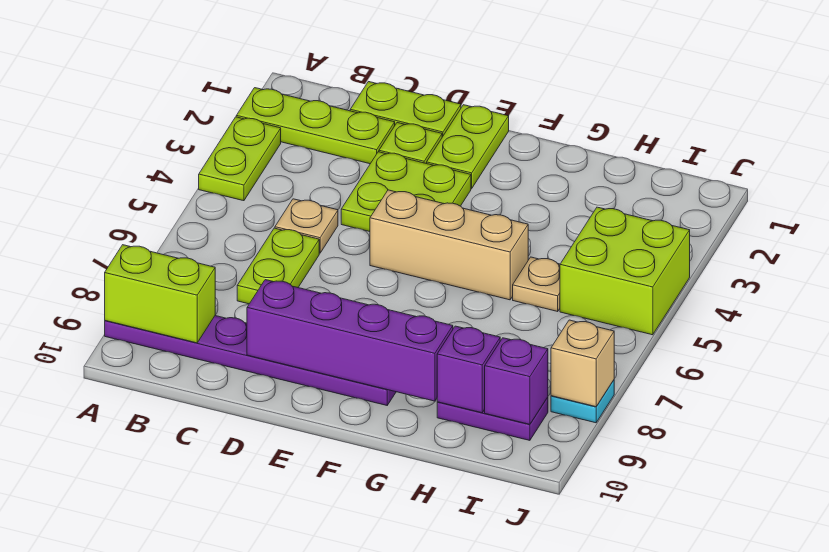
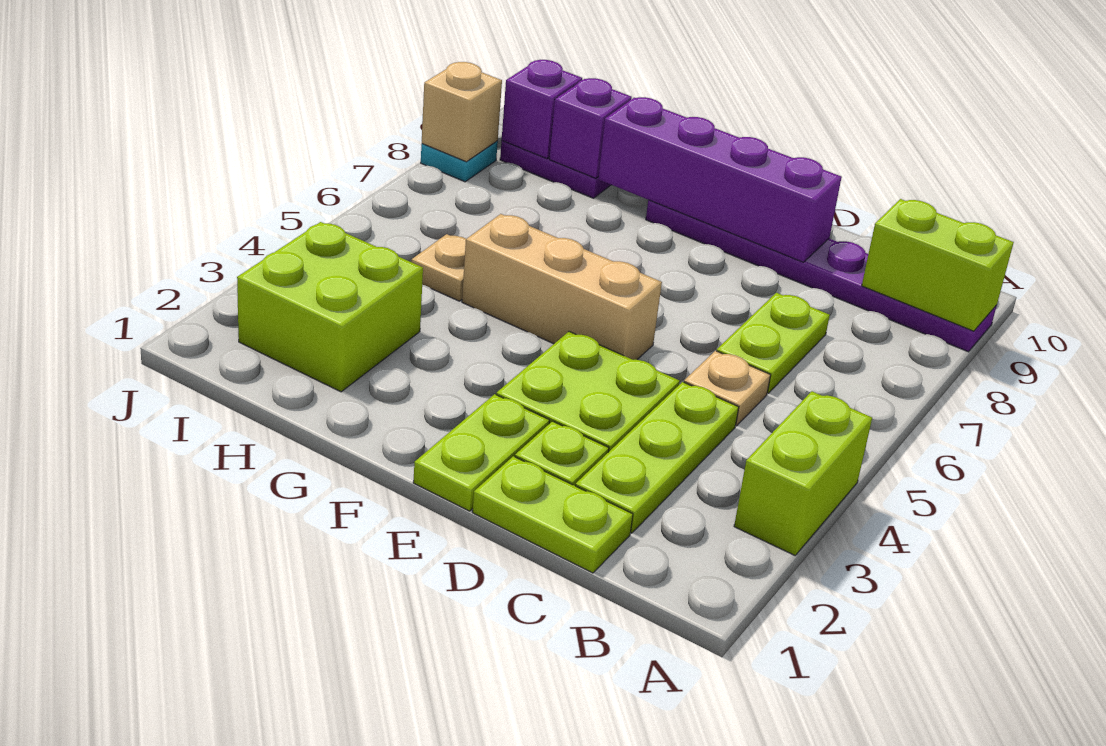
lime 1x3 plate [236,88,395,164] -> lime 1x3 plate turned to [575,382,739,533]
lime 1x2 plate [199,117,281,201] -> lime 1x2 brick [734,391,872,555]
lime 2x2 brick [560,207,690,335] -> lime 2x2 brick moved to [237,222,423,392]

